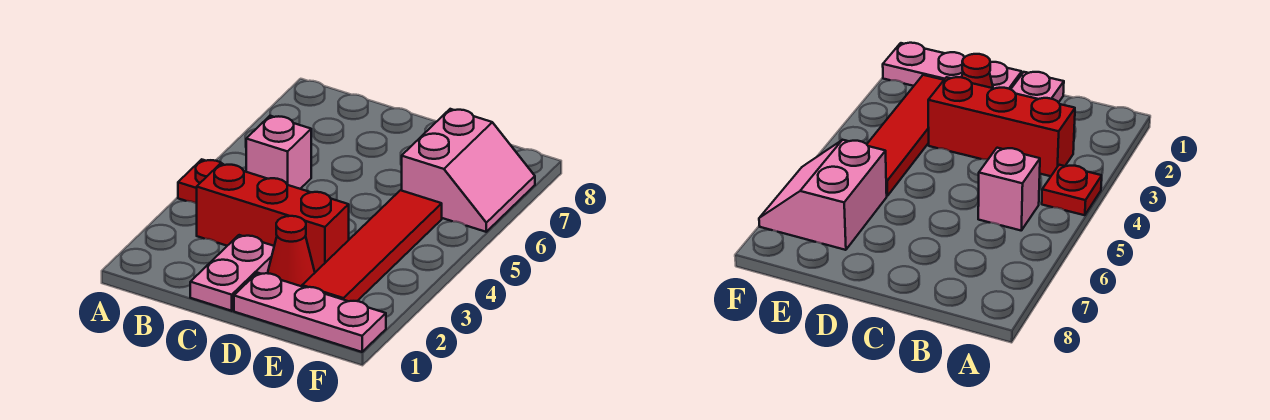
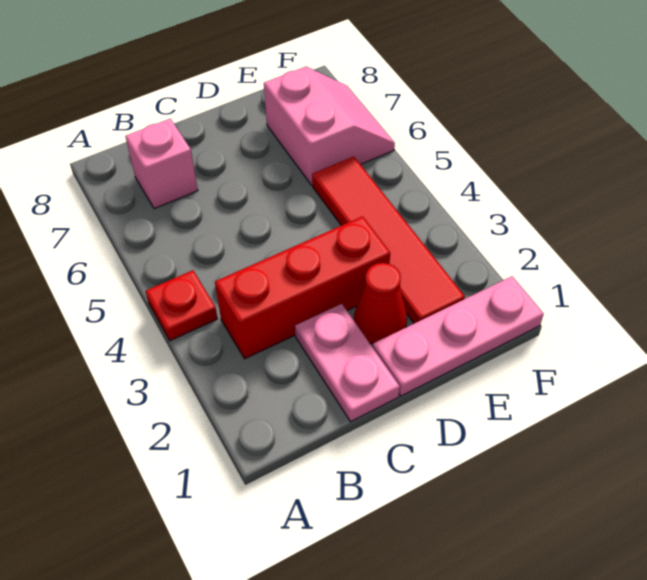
pink 1x1 brick [246,116,311,189] -> pink 1x1 brick moved to [125,119,198,209]

